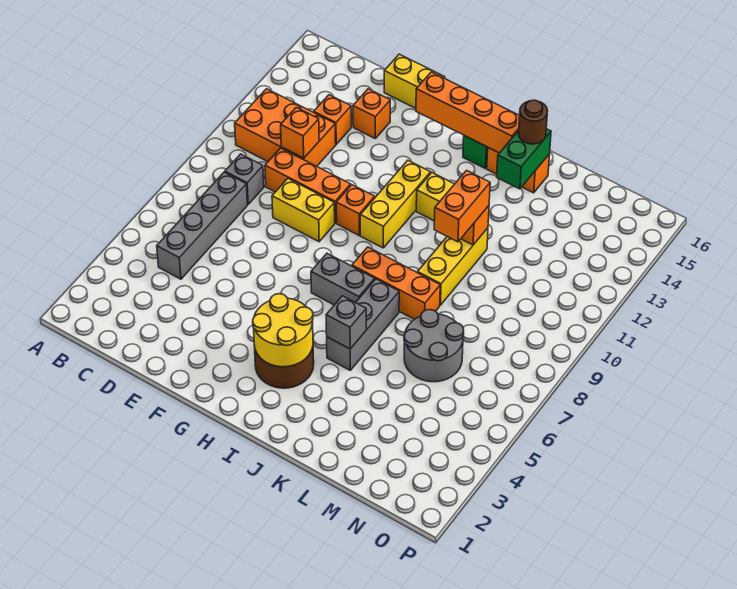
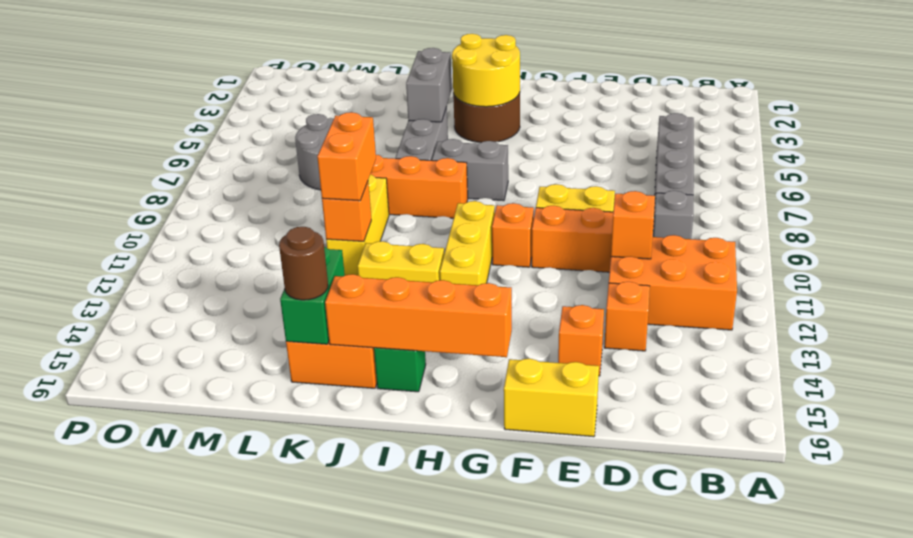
grey 1x1 brick [326,296,366,349] -> grey 1x2 brick [406,48,452,122]

